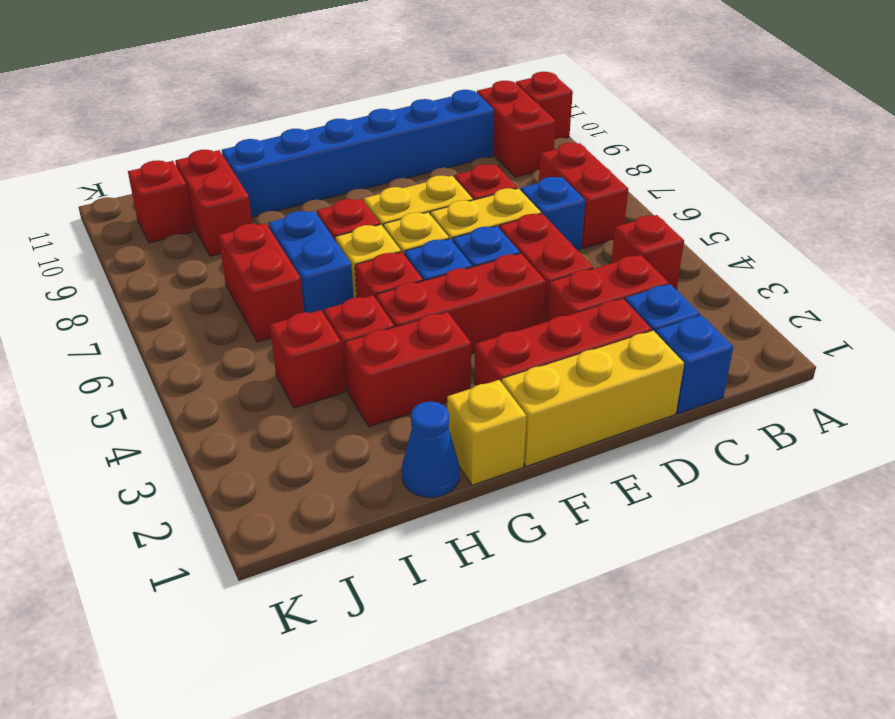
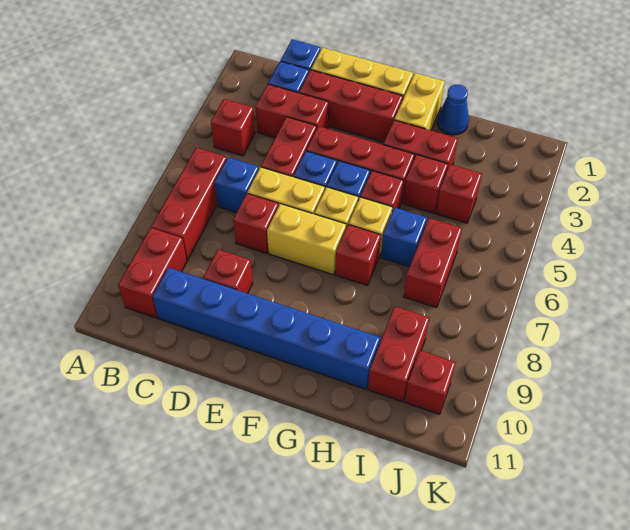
red 1x1 brick [516,72,573,139] -> red 1x1 brick moved to [203,249,253,294]
red 1x2 brick [539,143,628,248] -> red 1x3 brick [151,148,227,260]
yellow 1x1 brick [447,380,526,485] -> yellow 1x2 brick [394,73,445,130]
blue 1x2 brick [268,211,354,314] -> blue 1x1 brick [381,207,427,267]

